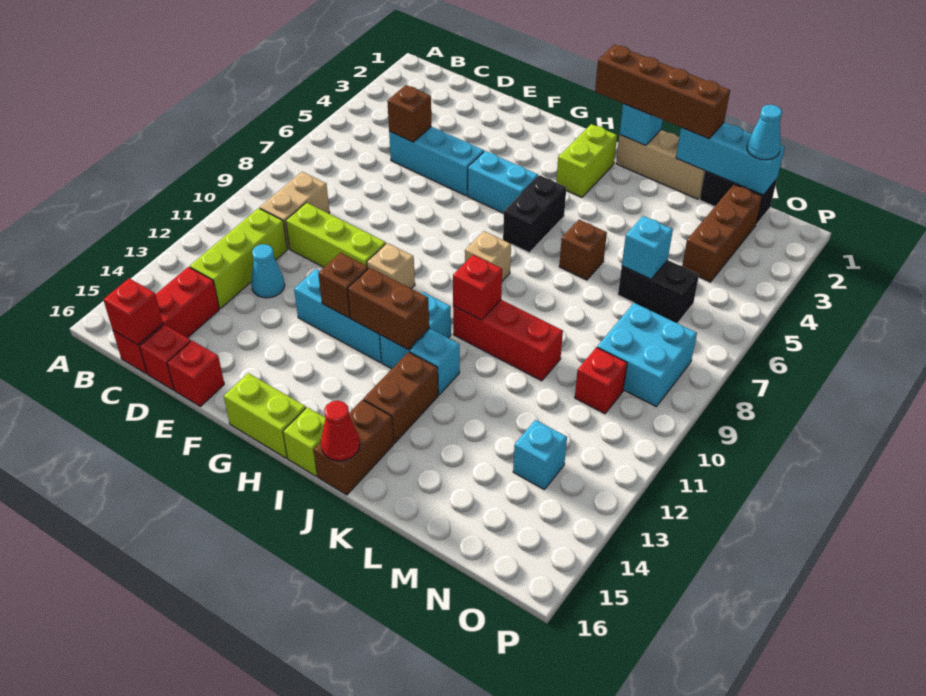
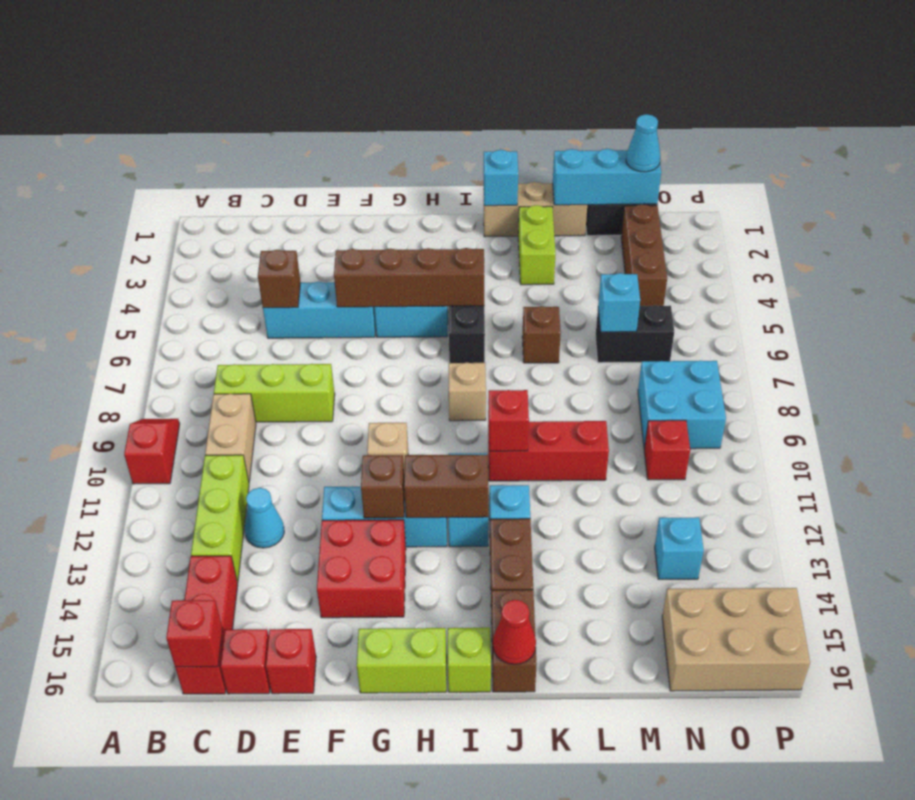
none -> red 1x2 slope [124,419,180,484]
lime 1x3 brick [286,203,386,267] -> lime 1x3 brick moved to [214,364,335,422]
none -> red 2x2 brick [317,520,406,618]
brown 1x4 brick [595,45,730,139] -> brown 1x4 brick moved to [334,248,484,307]
lime 1x2 brick [556,124,617,197] -> lime 1x2 brick moved to [518,205,556,285]
none -> tan 2x3 brick [662,588,810,691]

